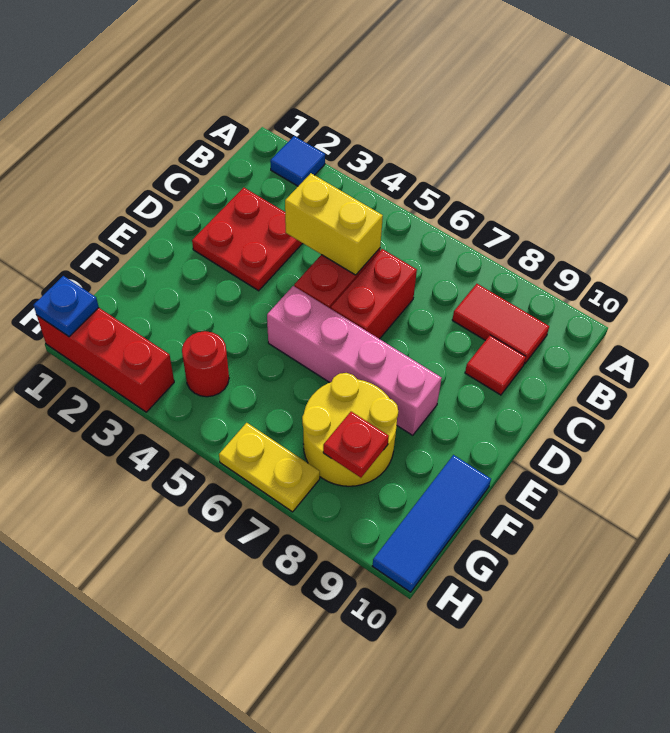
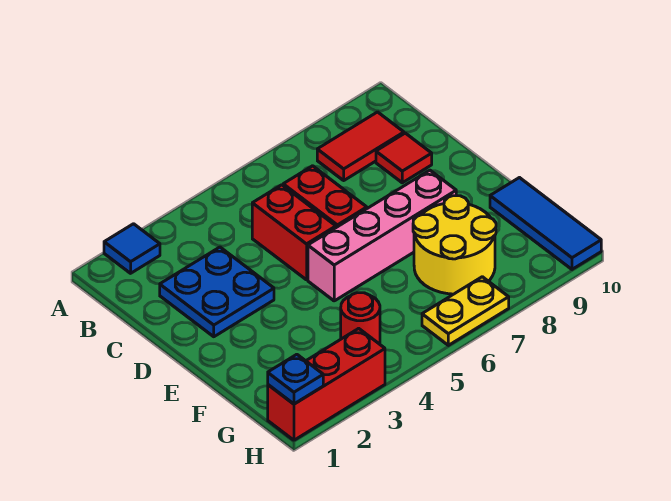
red 2x2 plate [192,188,303,291] -> blue 2x2 plate [160,247,274,337]
yellow 1x2 brick [285,173,383,275] -> none
red 1x1 plate [323,412,389,478] -> none

